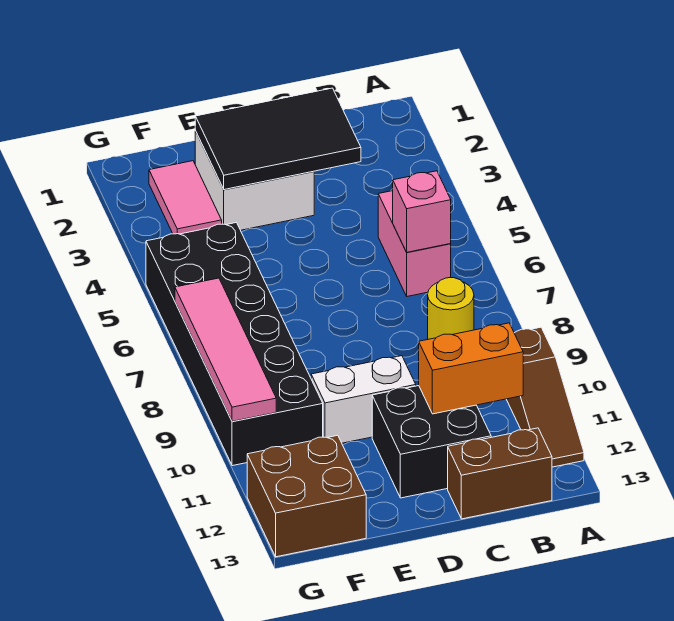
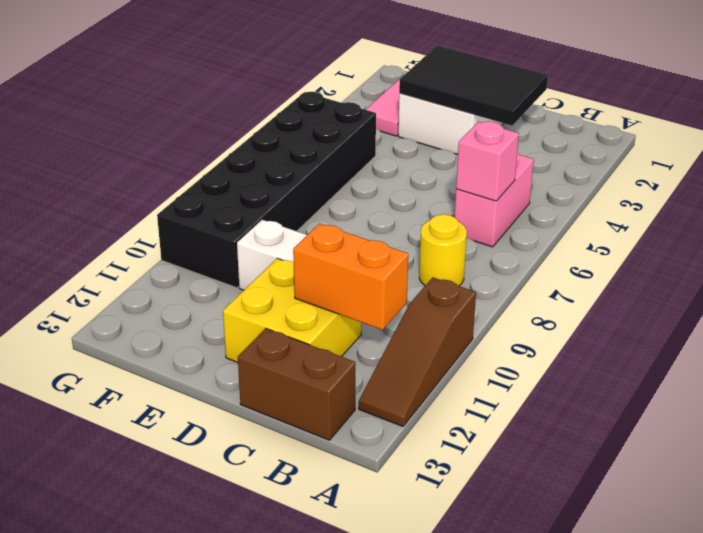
black 2x2 brick [372,386,491,498] -> yellow 2x2 brick [223,258,361,362]
brown 2x2 brick [247,435,366,557] -> none
pink 1x4 tile [175,278,276,421] -> none

